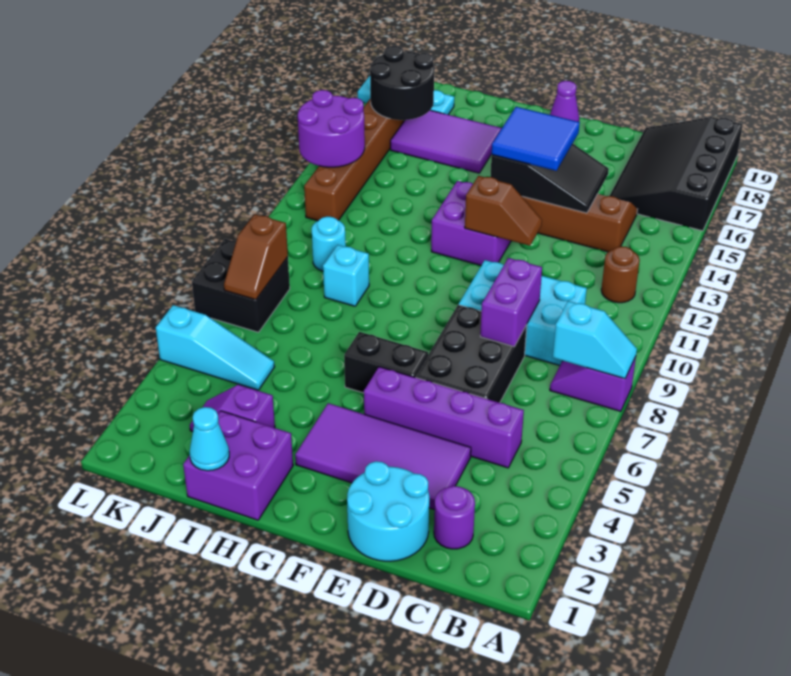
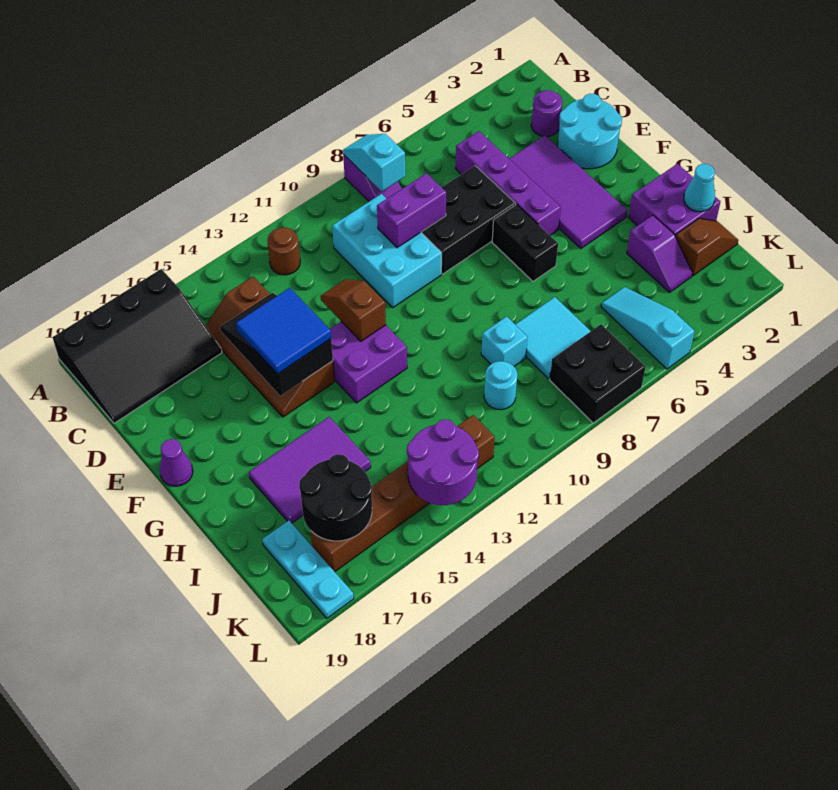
purple 2x3 tile [390,110,502,173] -> purple 2x3 tile turned to [249,417,371,523]
none -> cyan 2x2 tile [515,297,591,379]
brown 1x2 slope [224,214,288,300] -> brown 1x2 slope moved to [676,218,738,276]

